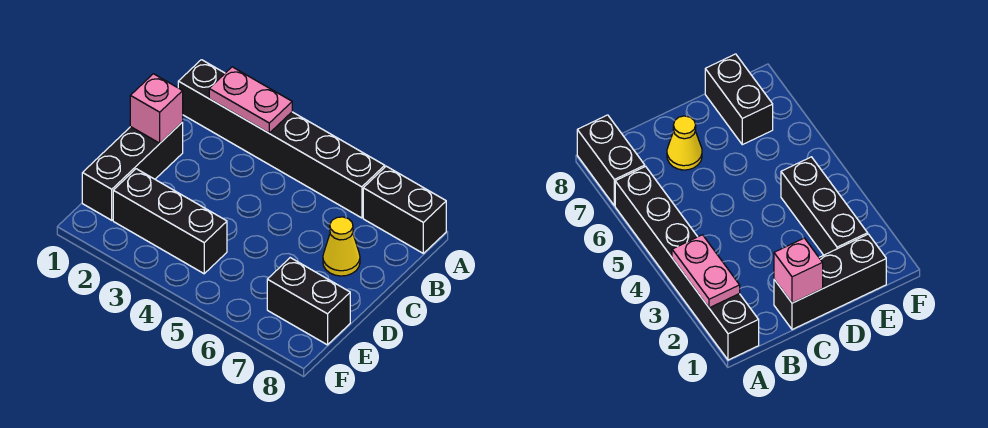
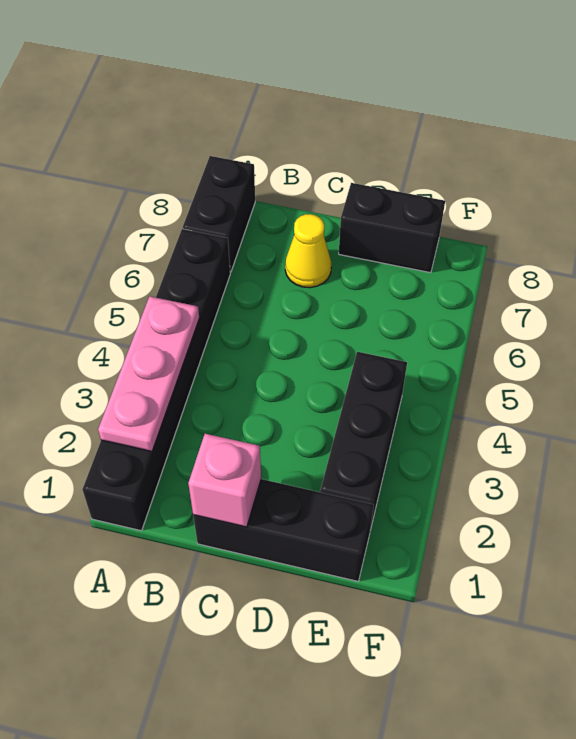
pink 1x2 plate [209,67,292,133] -> pink 1x3 plate [98,296,199,451]
black 1x2 brick [267,258,350,345] -> black 1x2 brick turned to [339,183,445,273]

